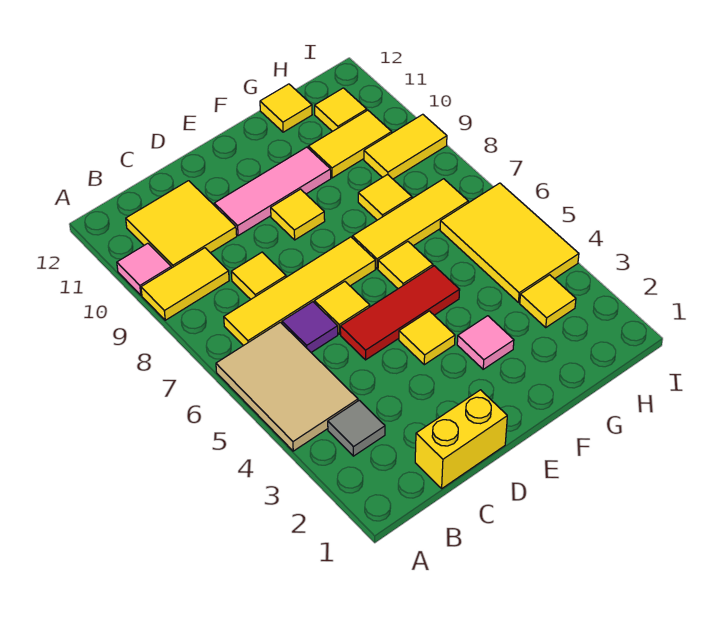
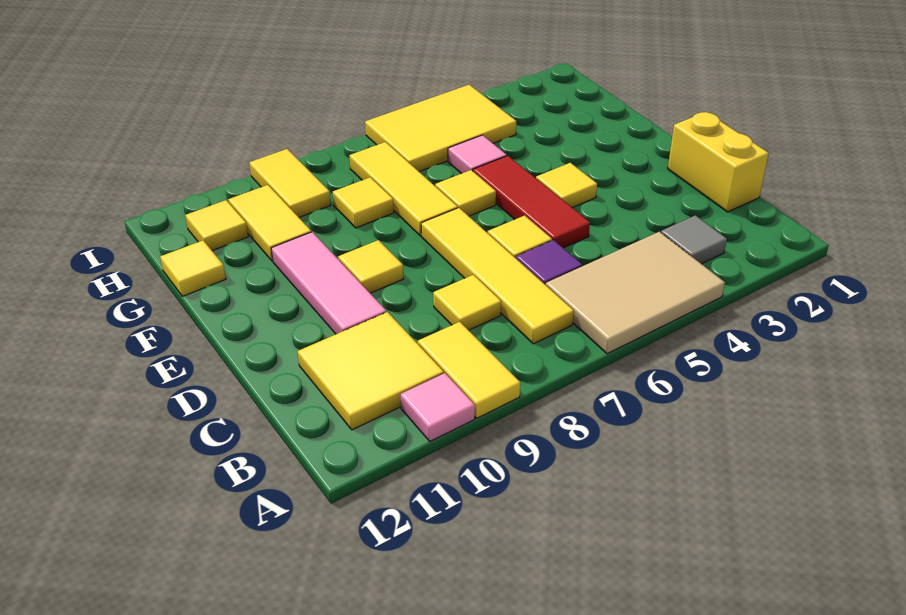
pink 1x1 tile [457,316,514,369] -> pink 1x1 tile moved to [448,135,507,174]
yellow 1x1 tile [520,275,576,327] -> none

